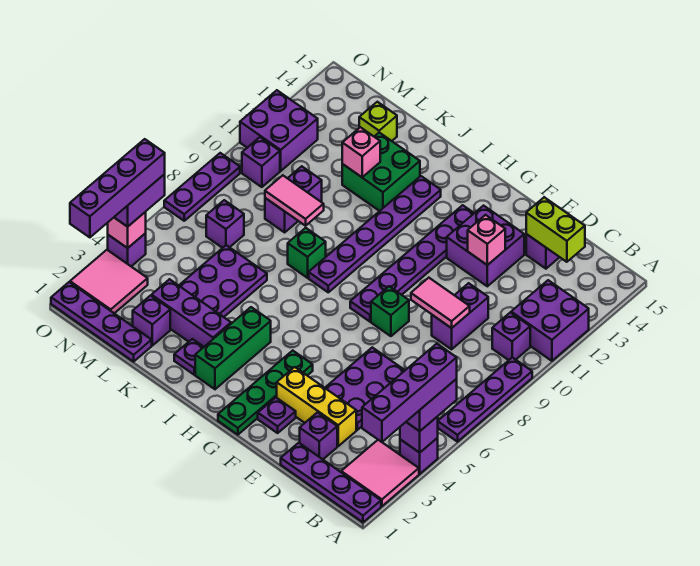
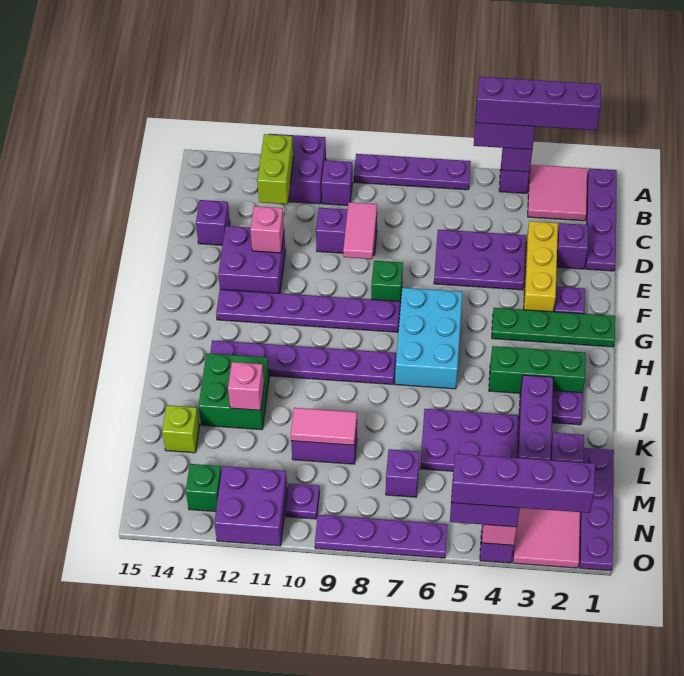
lime 1x2 brick [526,197,585,262] -> lime 1x2 brick moved to [257,134,293,204]
none -> cyan 2x3 brick [395,288,462,389]
green 1x1 brick [288,228,326,278] -> green 1x1 brick moved to [186,464,221,512]
pink 1x2 tile [265,175,324,226] -> pink 1x2 tile turned to [291,408,357,445]
purple 1x1 brick [242,137,280,187] -> purple 1x1 plate [285,483,320,519]
purple 1x3 plate [164,153,240,221] -> purple 1x4 plate [315,515,447,558]

